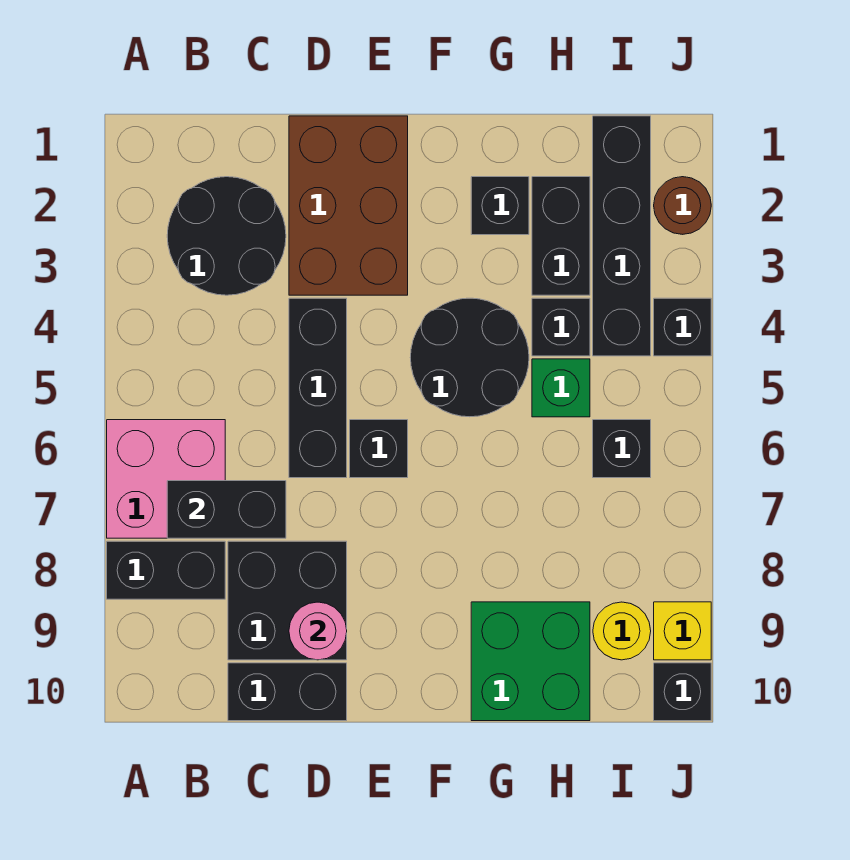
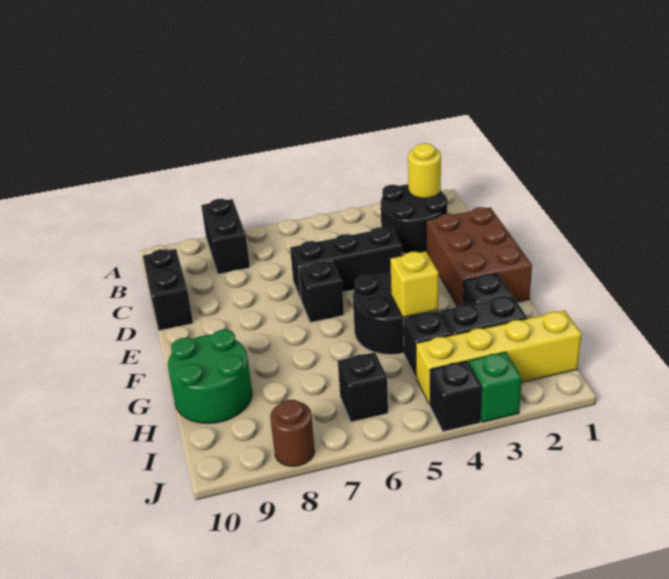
pink 2x2 brick [107,420,225,538] -> none
black 1x2 brick [167,481,286,538] -> none
black 2x2 brick [228,541,347,660] -> none
brown 2x3 brick [289,116,408,295] -> brown 2x3 brick turned to [426,207,532,306]
pink 1x1 round brick [289,602,347,660] -> none
green 2x2 brick [471,602,590,721] -> green 2x2 round brick [168,329,252,424]
green 1x1 brick [532,359,590,417] -> green 1x1 brick moved to [469,352,522,422]
black 1x4 brick [593,116,651,356] -> yellow 1x4 brick [416,311,582,404]
yellow 1x1 round brick [593,602,651,660] -> yellow 1x1 round brick moved to [408,143,441,198]
brown 1x1 round brick [654,177,711,234] -> brown 1x1 round brick moved to [270,400,315,466]
yellow 1x1 brick [654,602,711,660] -> yellow 1x1 brick moved to [390,251,439,317]
black 1x1 brick [654,663,711,721] -> none

